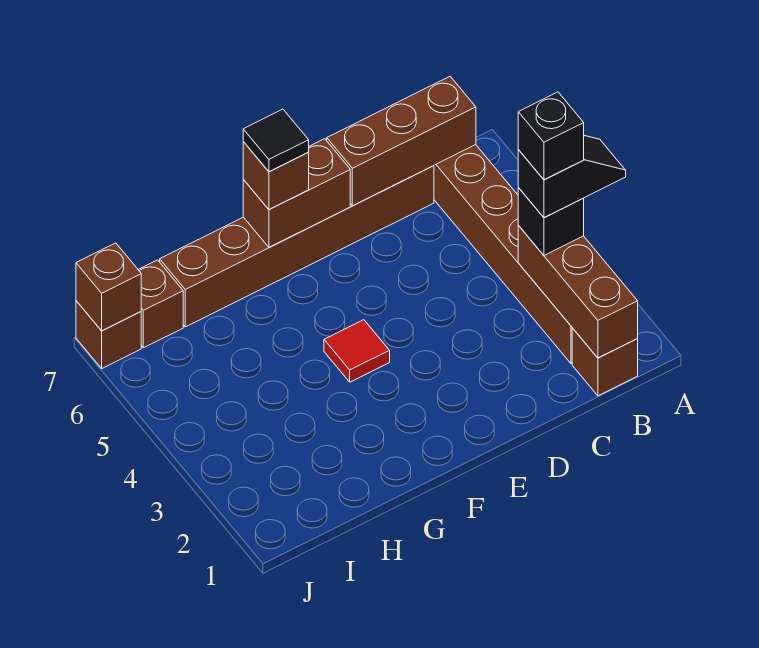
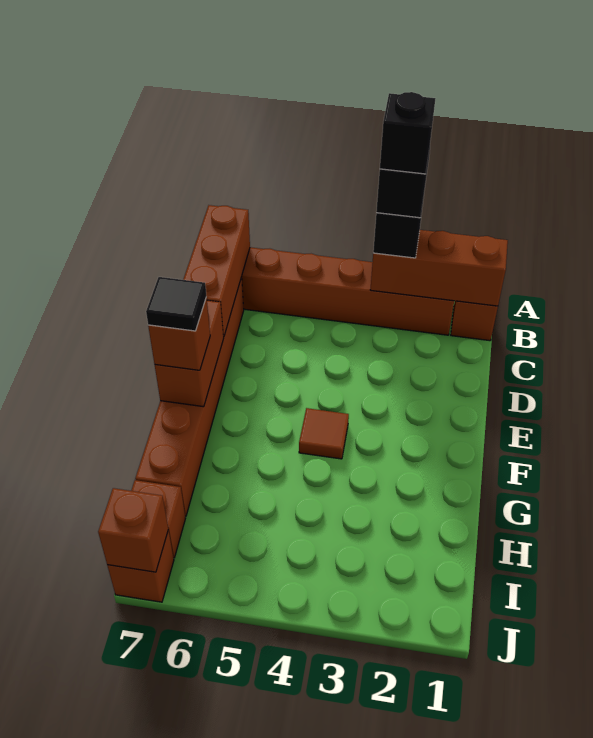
red 1x1 tile [324,320,390,382] -> brown 1x1 tile [299,408,349,459]

